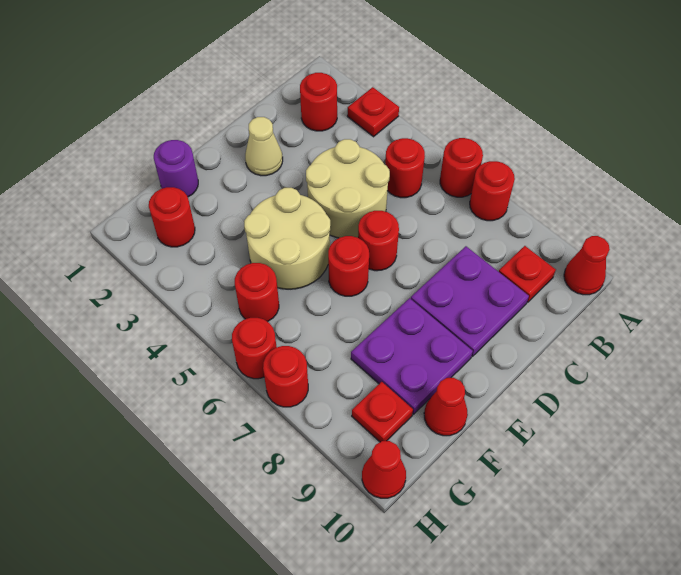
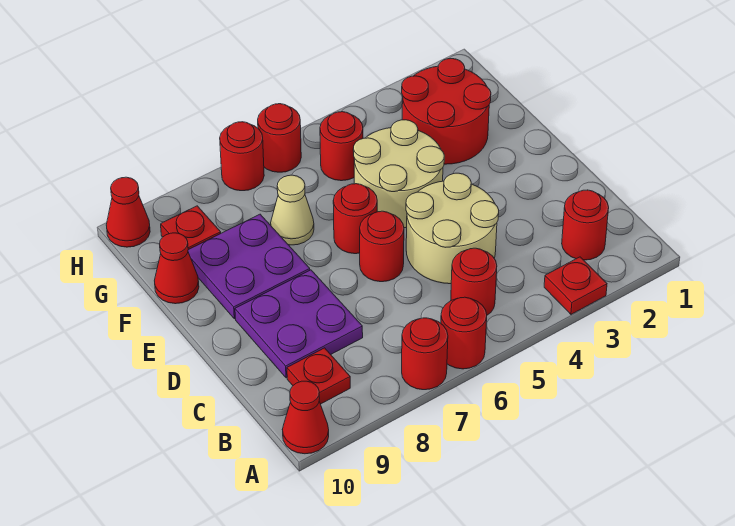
tan 1x1 cone [245,117,283,176] -> tan 1x1 cone moved to [271,175,314,245]
purple 1x1 round brick [154,140,198,197] -> none
red 1x1 round brick [149,187,195,247] -> red 2x2 round brick [402,59,491,164]

